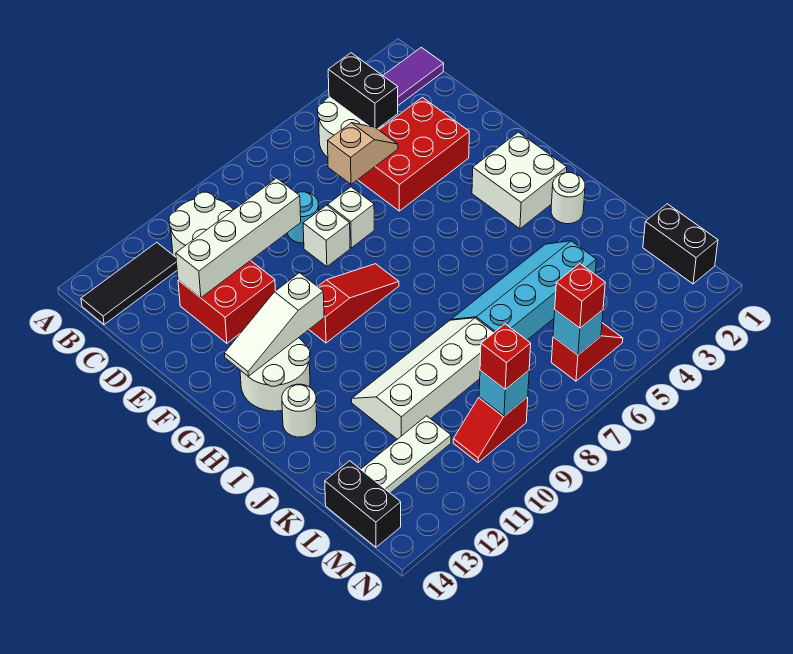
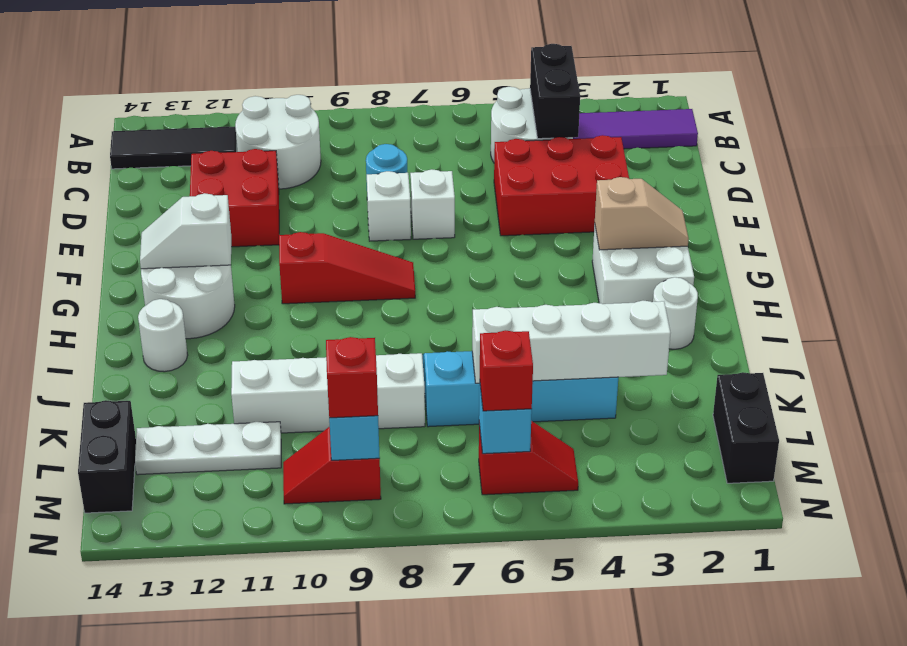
tan 1x2 slope [328,123,398,184] -> tan 1x2 slope moved to [595,177,689,250]
white 1x4 brick [176,178,301,298] -> white 1x4 brick moved to [472,301,670,383]
white 1x3 slope [225,273,324,376] -> white 1x2 slope [140,194,231,269]

